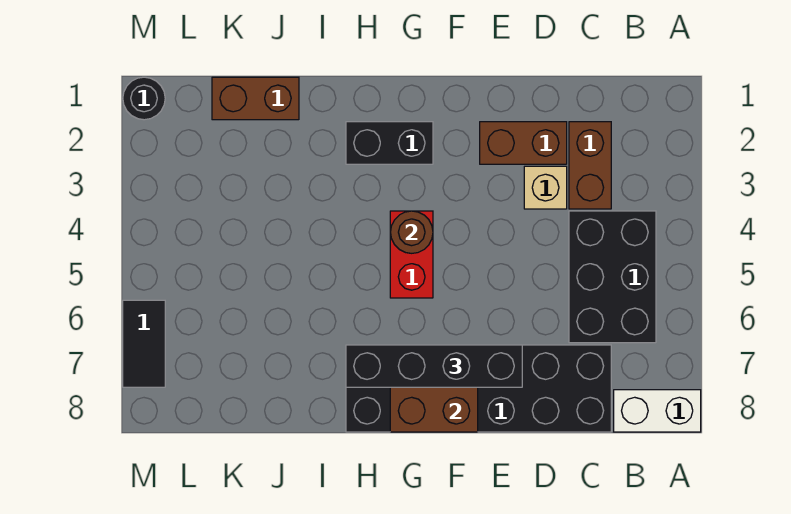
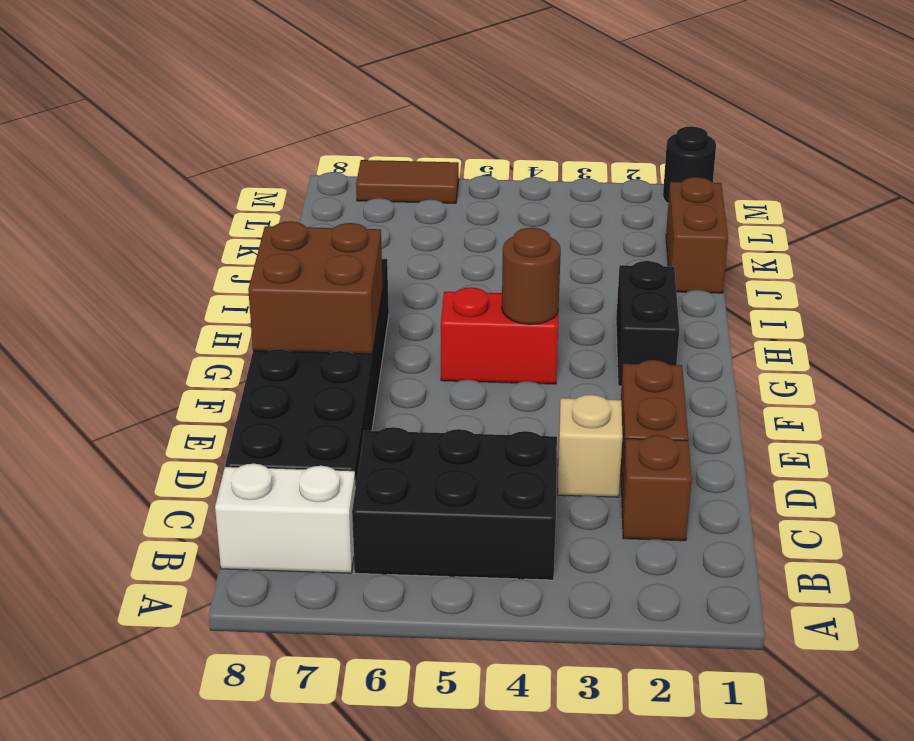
white 1x2 brick [614,390,701,432] -> white 1x2 brick turned to [215,464,356,573]
brown 1x2 brick [569,122,611,209] -> brown 1x1 brick [622,435,692,541]
black 1x4 brick [346,345,522,387] -> none
black 1x2 tile [123,300,165,387] -> brown 1x2 tile [356,160,459,203]

